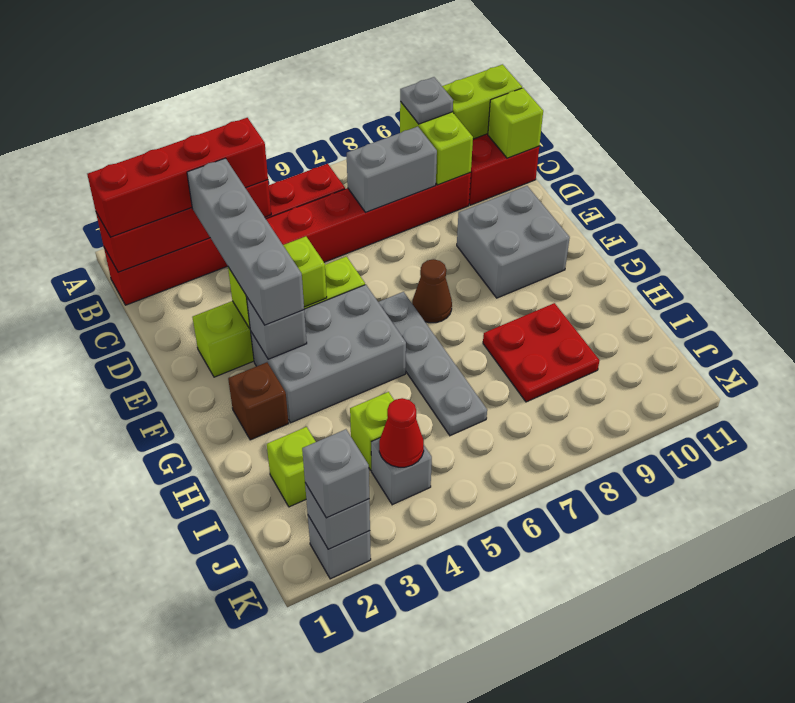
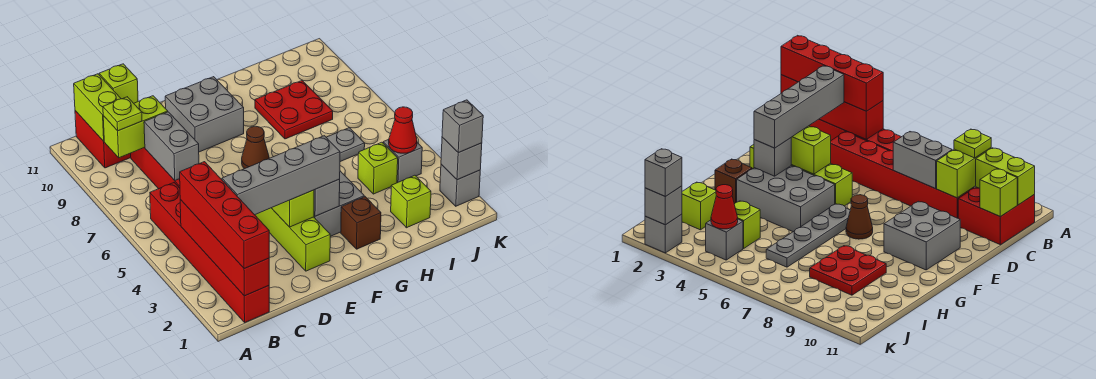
grey 1x1 plate [400,77,453,124] -> lime 1x1 plate [103,97,142,131]

